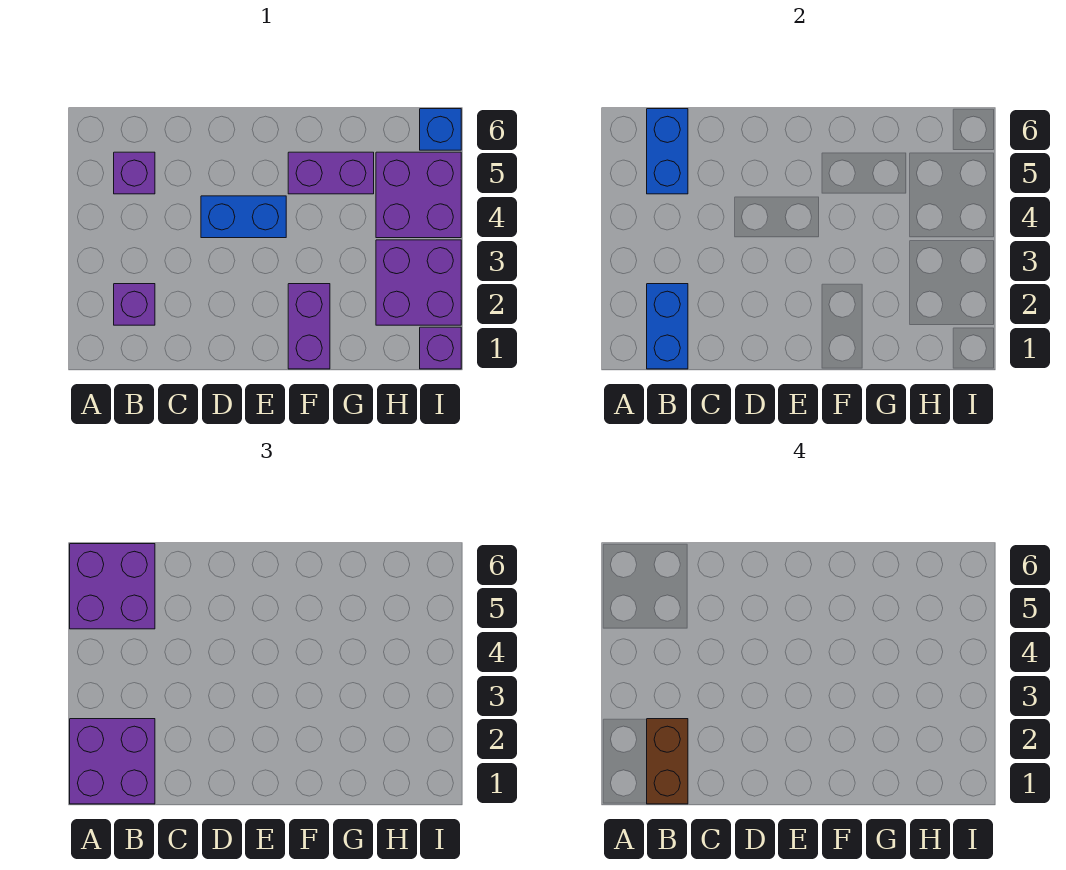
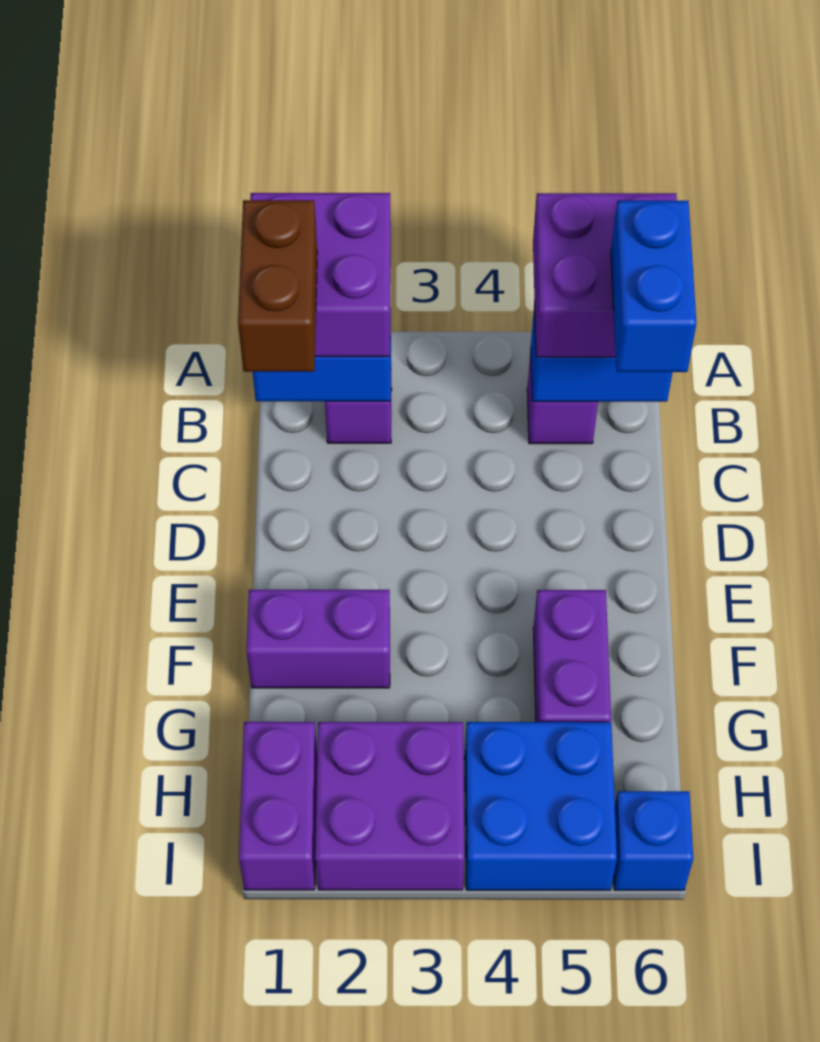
brown 1x2 brick [647,719,688,804] -> brown 1x2 brick turned to [238,200,317,372]
blue 1x2 brick [201,196,286,238] -> blue 1x2 brick moved to [611,201,696,372]
purple 2x2 brick [376,152,461,238] -> blue 2x2 brick [465,722,617,890]
purple 1x1 brick [420,327,461,369] -> purple 1x2 brick [239,722,317,890]

